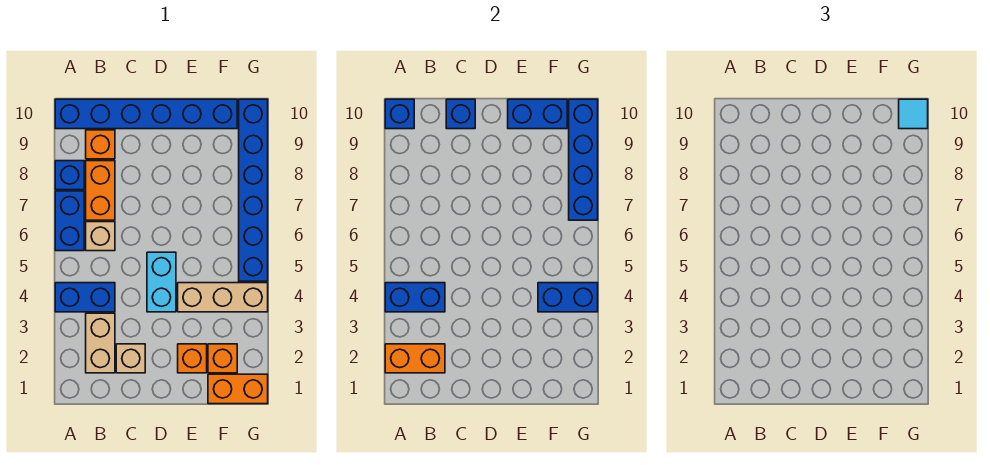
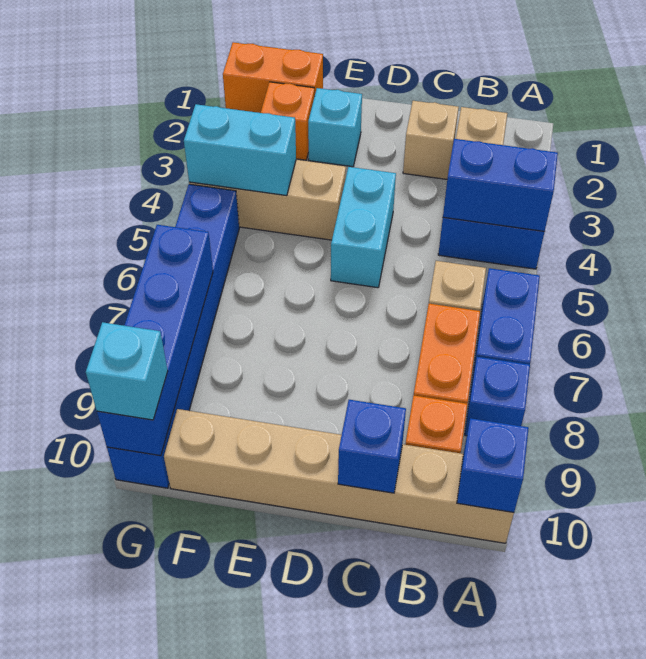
orange 1x2 brick [385,344,445,373] -> none
blue 1x6 brick [55,99,237,129] -> tan 1x6 brick [164,409,514,543]
orange 1x1 brick [178,344,207,373] -> cyan 1x1 brick [308,88,362,167]
blue 1x2 brick [508,99,567,129] -> none
blue 1x2 brick [538,283,598,312] -> cyan 1x2 brick [184,104,296,196]
cyan 1x1 tile [899,99,928,129] -> cyan 1x1 brick [86,322,168,420]

